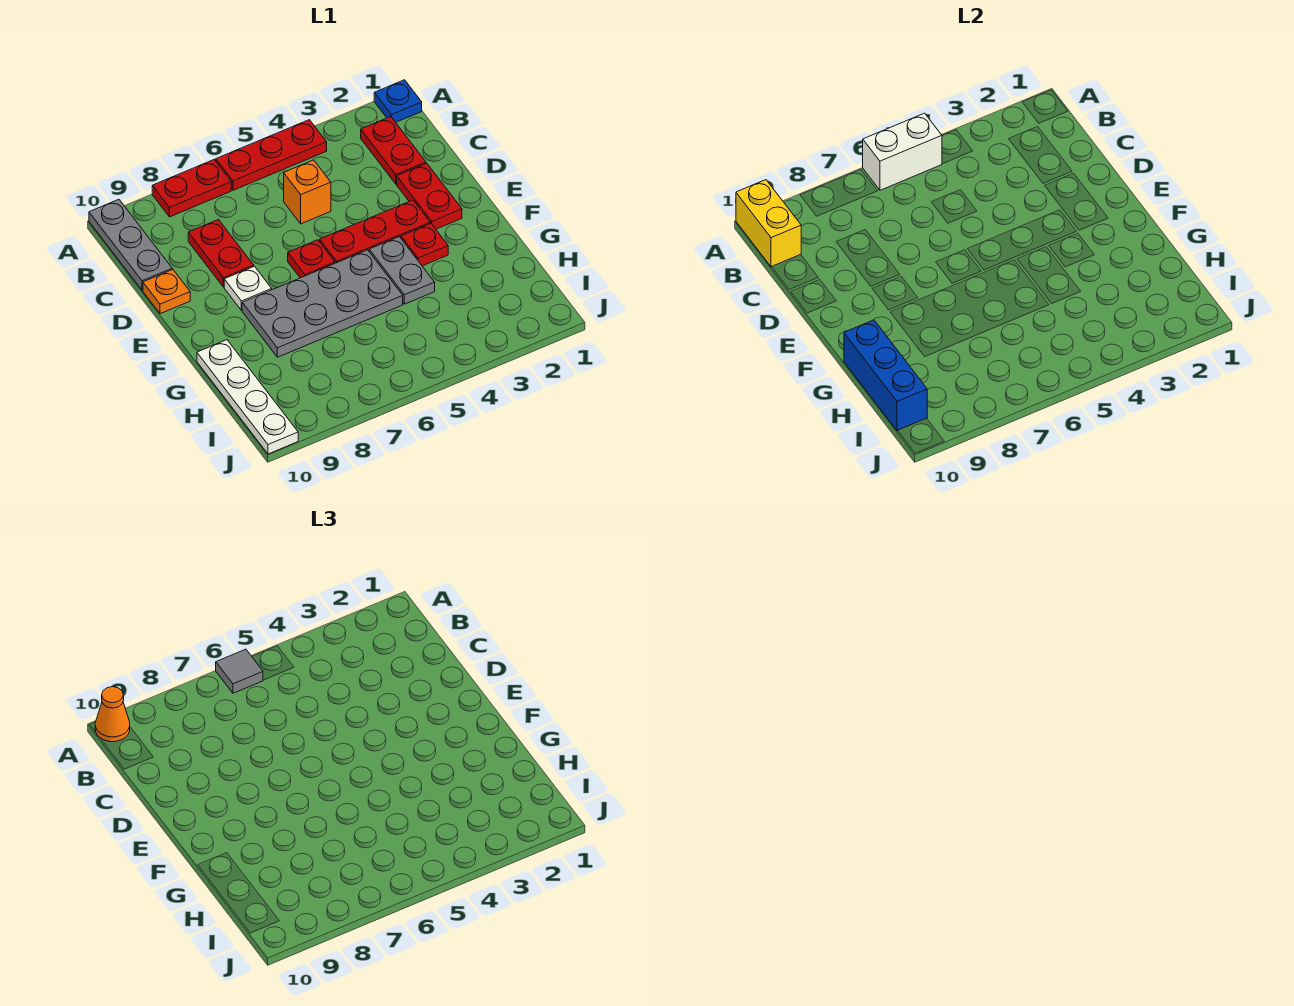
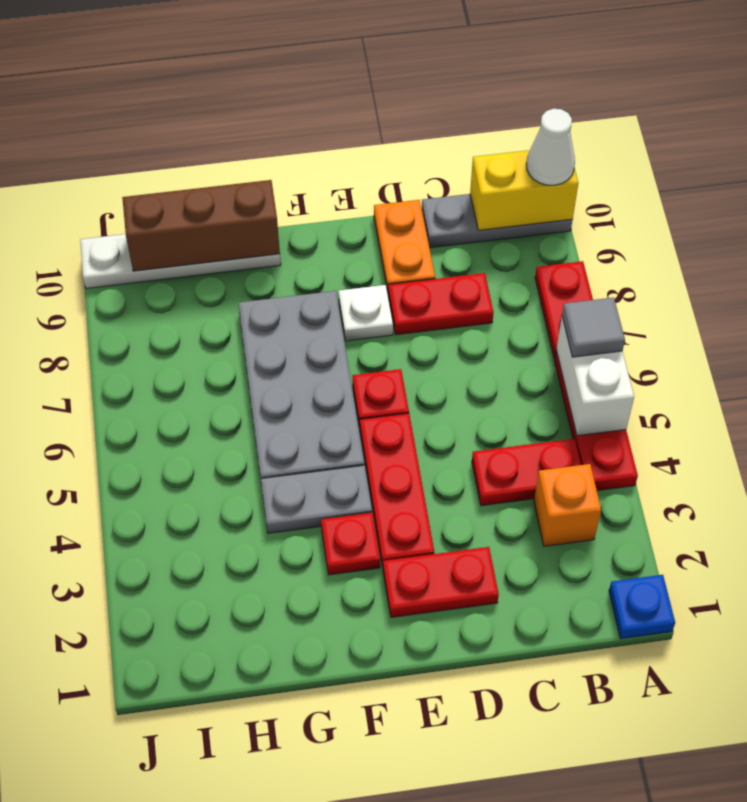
orange 1x1 cone [95,687,130,742] -> white 1x1 cone [526,109,575,185]
red 1x2 plate [361,117,426,184] -> red 1x2 plate moved to [472,439,581,506]
orange 1x1 brick [284,160,331,224] -> orange 1x1 brick moved to [534,464,601,546]
orange 1x1 plate [143,269,190,314] -> orange 1x2 plate [374,200,435,292]
blue 1x3 brick [844,320,927,431] -> brown 1x3 brick [122,180,280,271]

